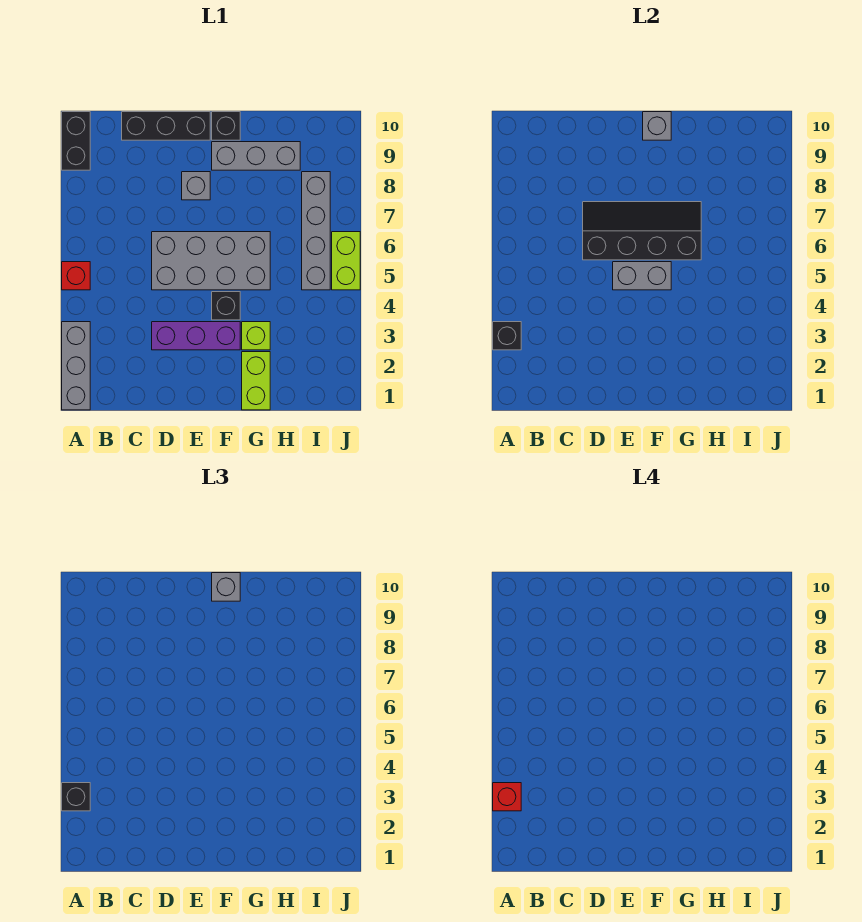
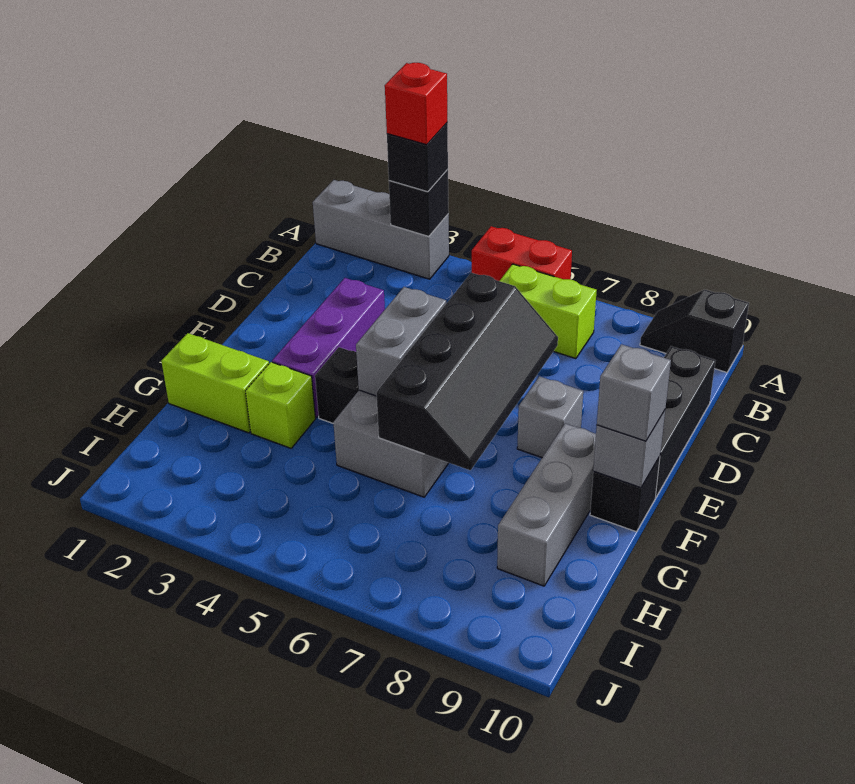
red 1x1 brick [62,262,90,290] -> red 1x2 brick [472,226,572,281]
black 1x2 brick [62,112,90,170] -> black 1x2 slope [640,290,749,372]
grey 1x4 brick [302,172,330,290] -> none
lime 1x2 brick [332,232,360,290] -> lime 1x2 brick moved to [500,264,597,359]

